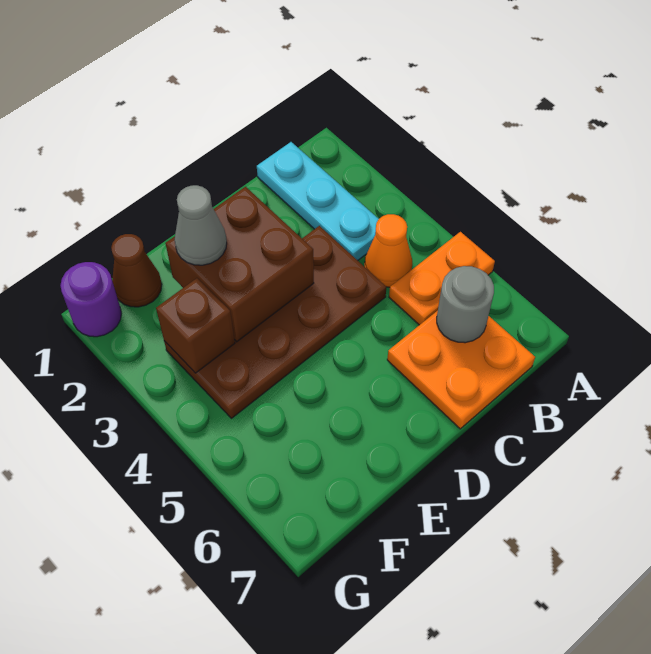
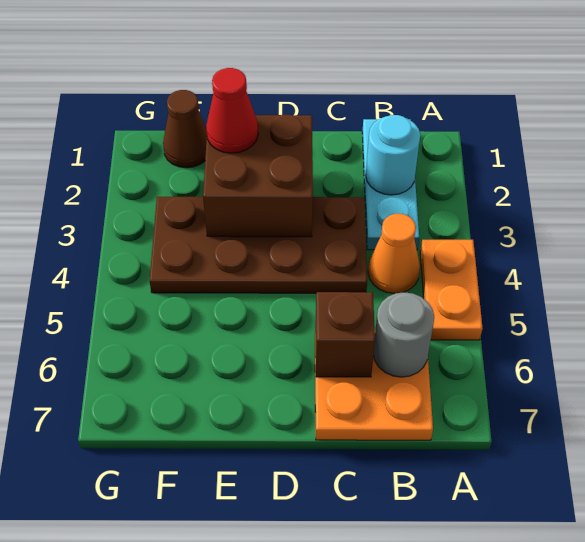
orange 1x2 plate [389,232,495,325] -> orange 1x2 plate turned to [420,240,483,340]
none -> cyan 1x1 round brick [366,115,420,195]
grey 1x1 cone [175,185,227,265] -> red 1x1 cone [206,68,258,153]
brown 1x1 brick [156,278,235,373] -> brown 1x1 brick moved to [315,292,375,377]
purple 1x1 round brick [60,262,121,337] -> none

